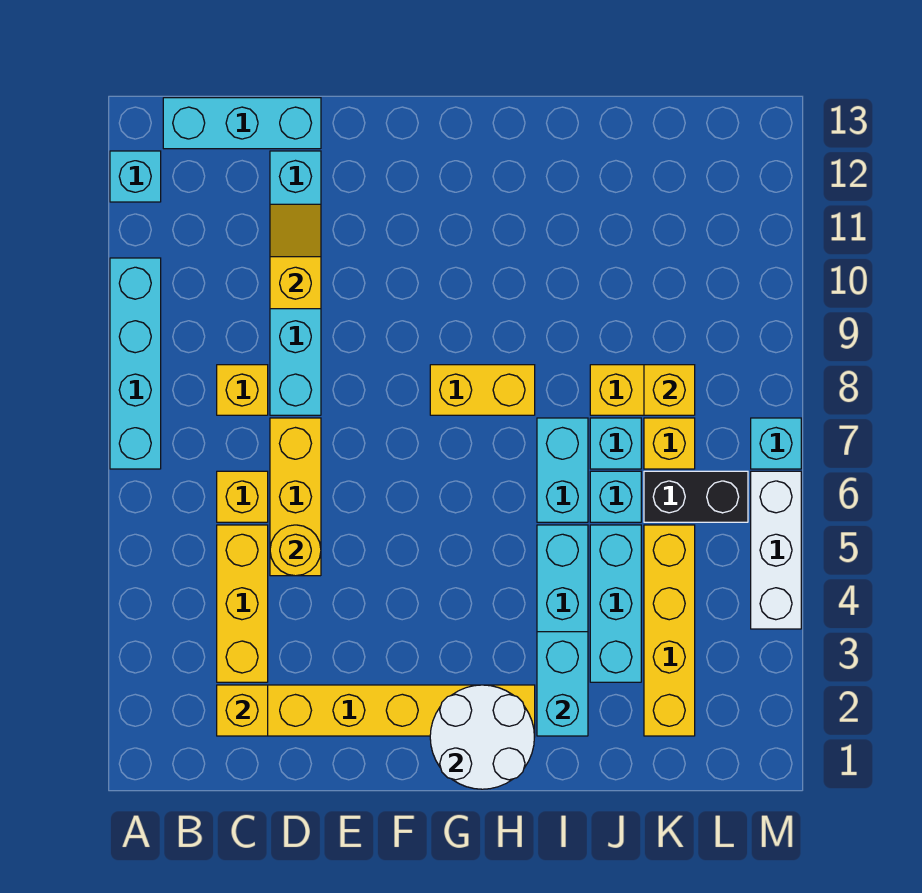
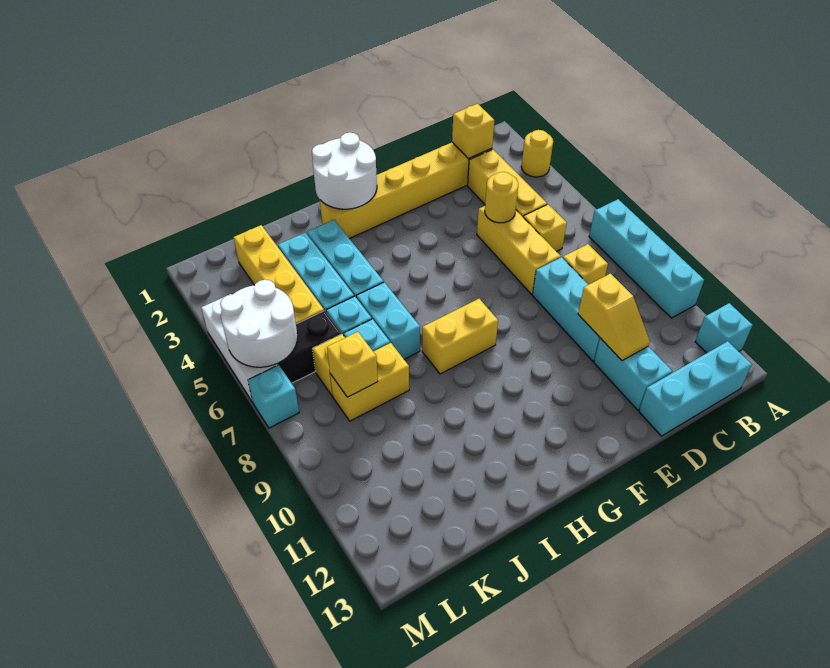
none -> yellow 1x1 round brick [521,130,553,177]
cyan 1x2 brick [537,632,588,736] -> none
none -> white 2x2 round brick [220,280,298,367]

